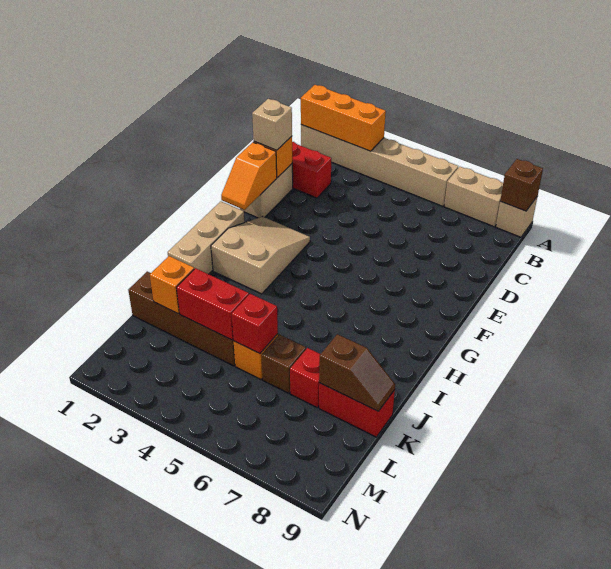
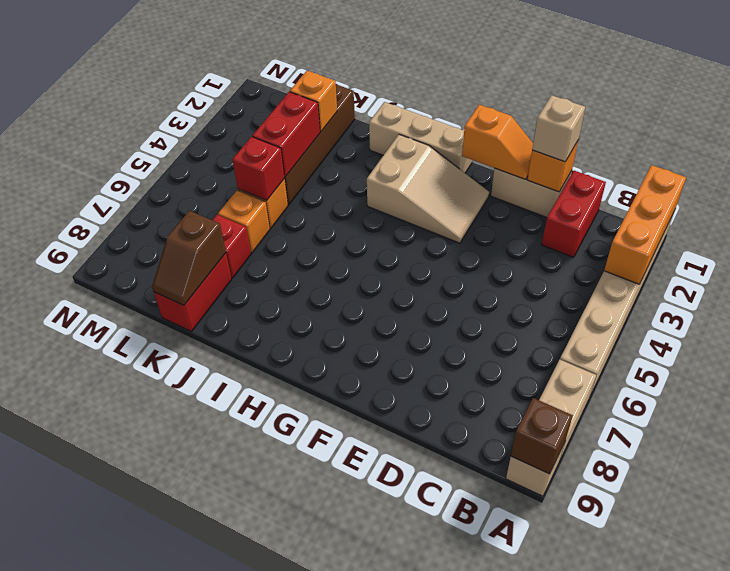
orange 1x2 slope [221,142,277,210] -> orange 1x2 slope turned to [462,105,533,180]
brown 1x1 brick [261,334,306,393] -> orange 1x1 brick [218,190,270,253]

